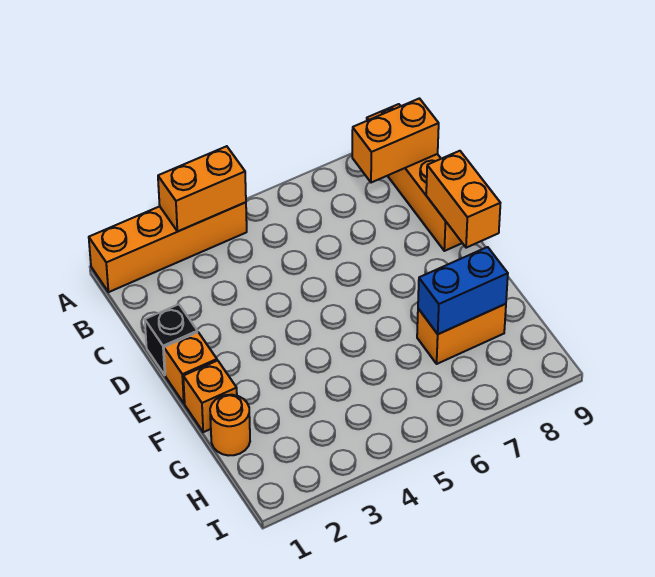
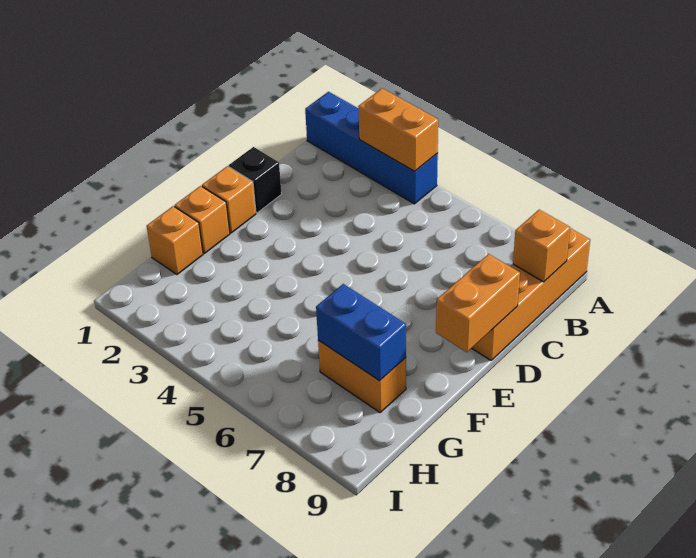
orange 1x4 brick [89,202,247,292] -> blue 1x4 brick [305,92,438,204]
orange 1x2 brick [352,98,439,183] -> orange 1x1 brick [513,210,570,282]
orange 1x1 round brick [210,395,250,456] -> orange 1x1 brick [147,206,203,274]

